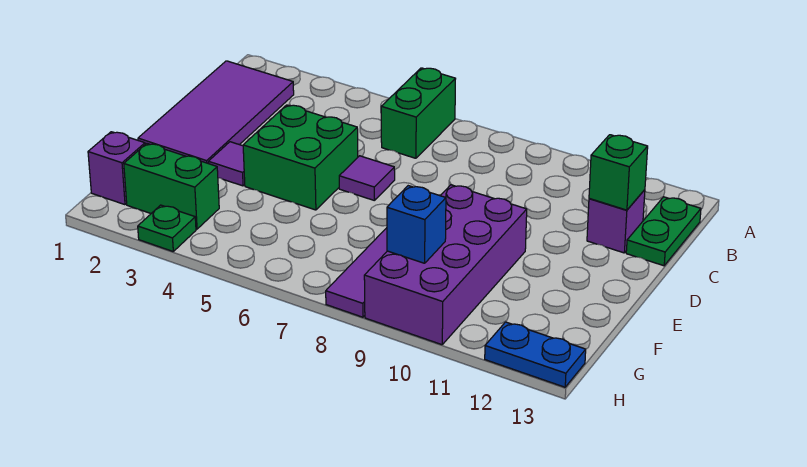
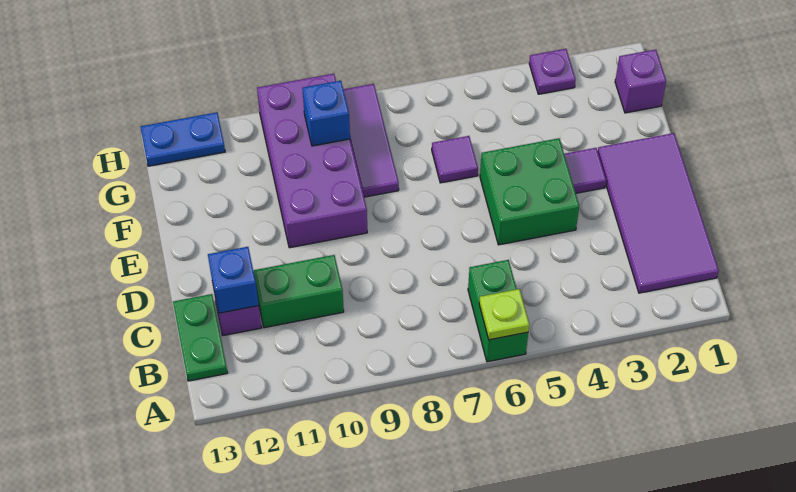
none -> lime 1x1 plate [479,289,529,340]
green 1x1 brick [589,135,648,210] -> blue 1x1 brick [208,247,259,313]
purple 1x1 tile [339,156,395,201] -> purple 1x1 tile moved to [432,136,478,183]
green 1x2 brick [124,143,219,229] -> green 1x2 brick moved to [254,255,344,328]
green 1x1 plate [138,205,196,251] -> purple 1x1 plate [529,49,576,94]

